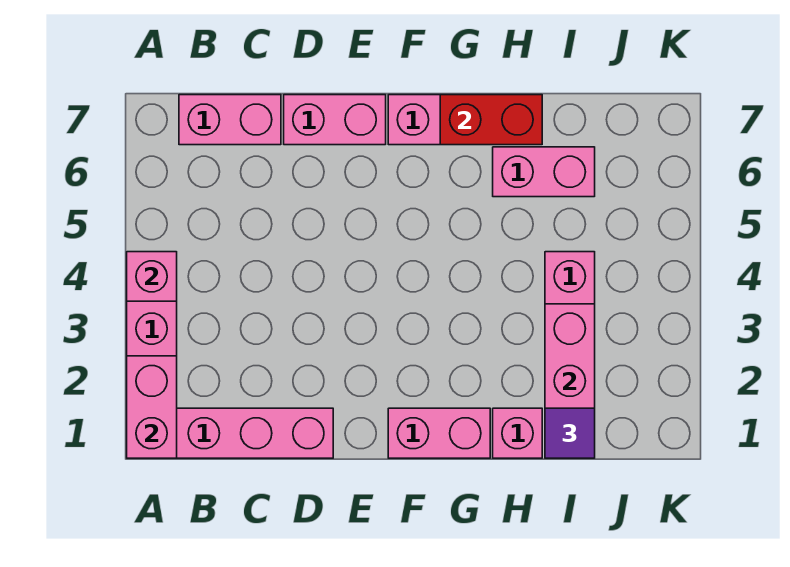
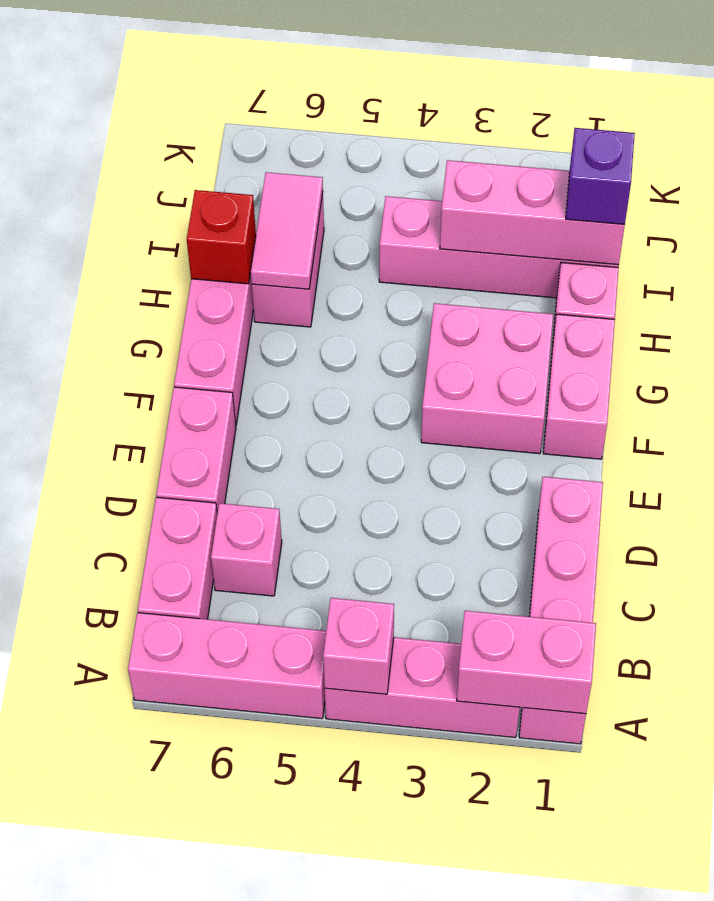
none -> pink 1x3 brick [128,613,326,719]
none -> pink 1x1 brick [211,503,282,596]
none -> pink 2x2 brick [421,303,553,454]
red 1x2 brick [440,95,542,145] -> red 1x1 brick [187,190,256,284]
none -> pink 1x2 tile [250,172,323,289]
purple 1x1 tile [545,408,595,458] -> purple 1x1 brick [566,128,635,224]

